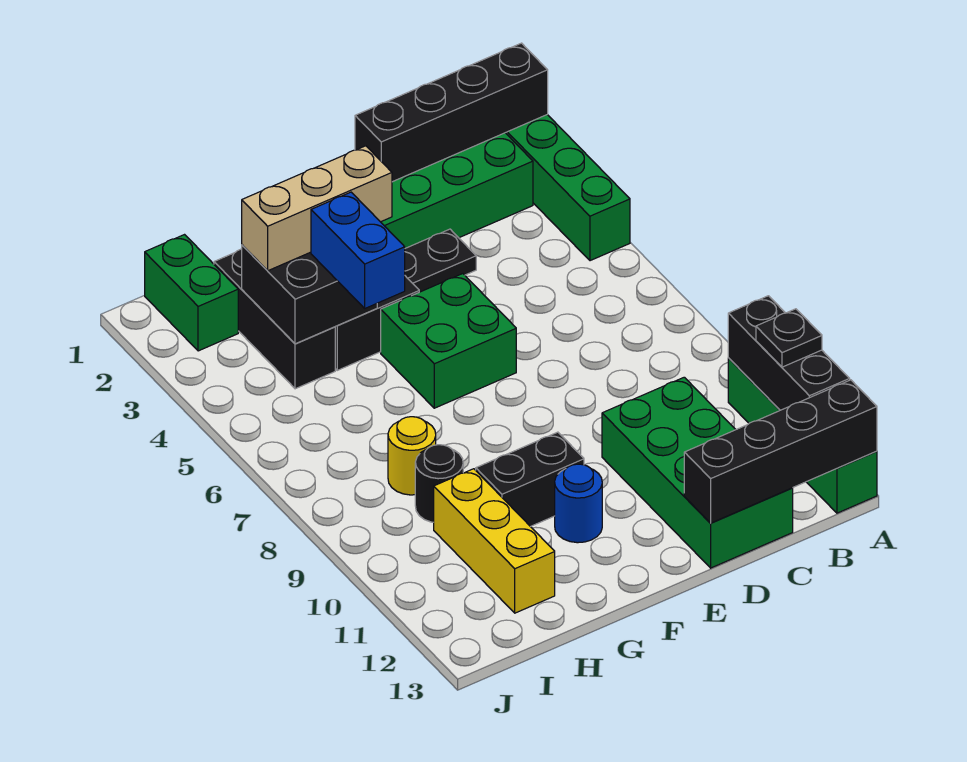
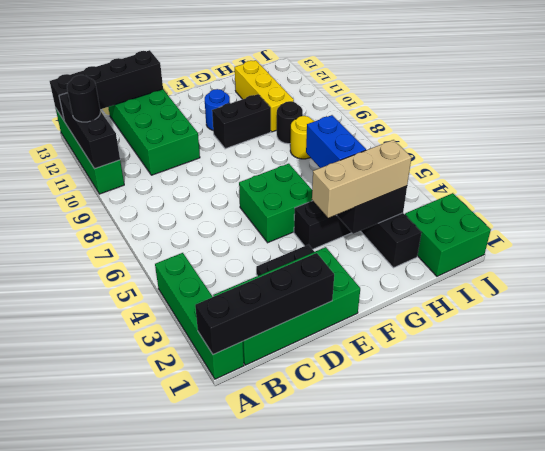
black 1x1 plate [756,309,822,367] -> black 1x1 round brick [67,75,100,122]
green 1x2 brick [145,235,238,351] -> green 2x2 brick [405,193,491,276]

